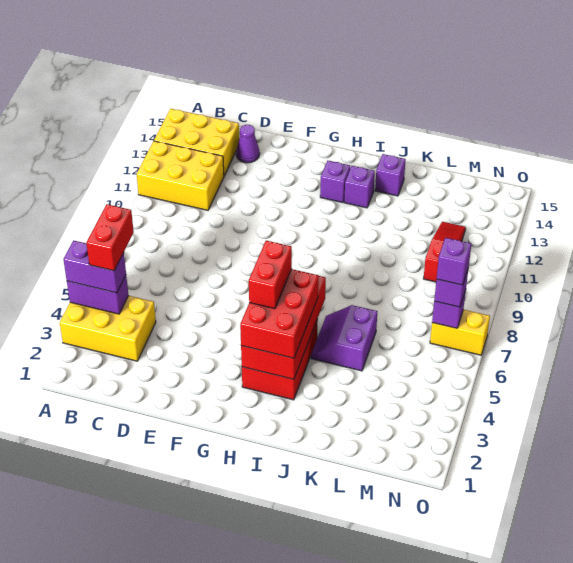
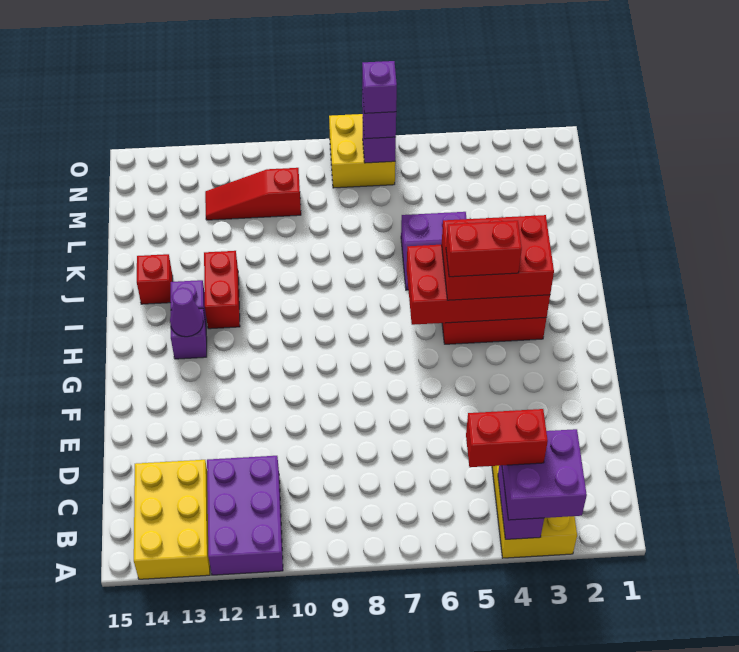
purple 1x2 brick [63,240,126,293] -> purple 2x2 brick [502,429,587,520]
yellow 2x3 brick [137,141,224,210] -> purple 2x3 brick [207,456,283,575]
purple 1x1 cone [236,125,260,163] -> purple 1x1 cone moved to [170,288,203,337]
none -> red 1x2 brick [204,251,240,329]
purple 1x1 brick [375,154,406,196] -> red 1x1 brick [137,254,173,304]
yellow 1x2 brick [430,310,490,355] -> yellow 2x2 brick [329,114,395,188]

